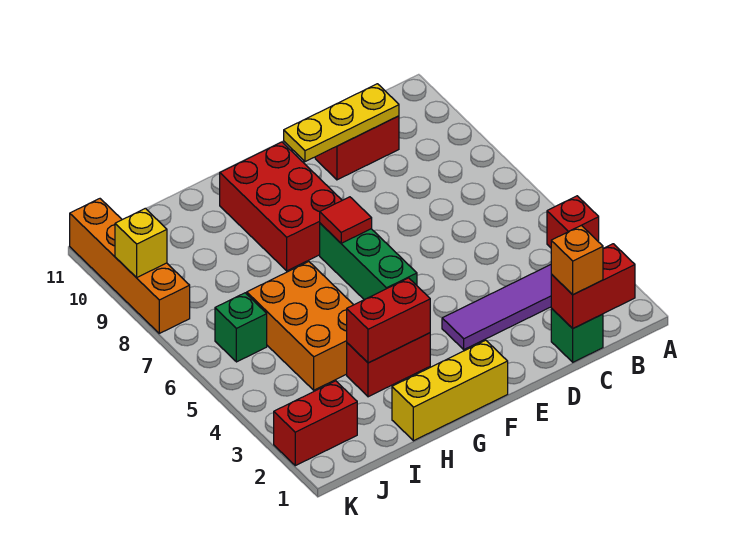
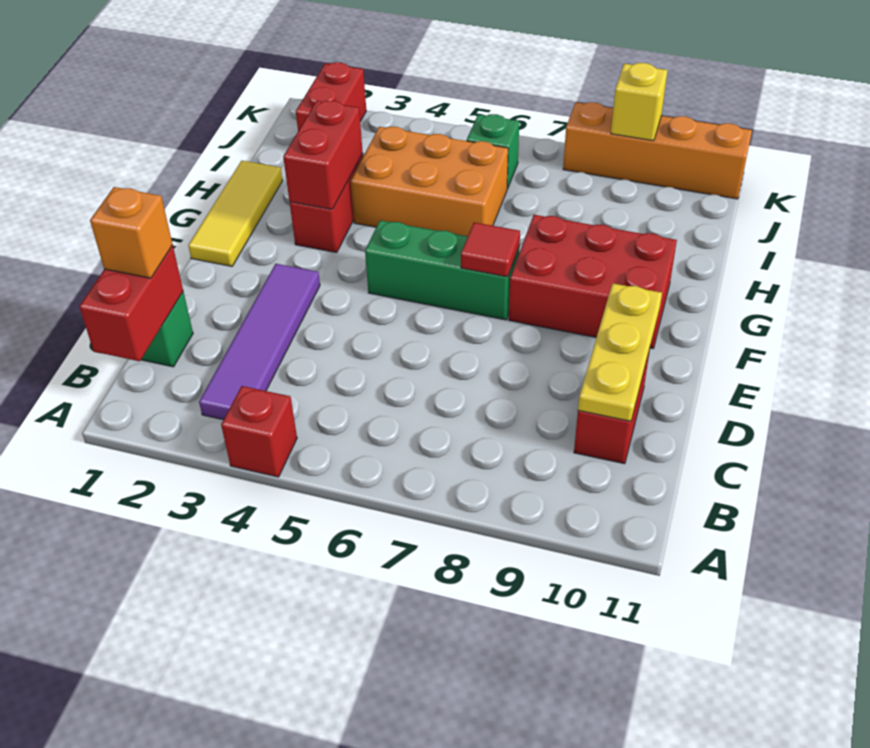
yellow 1x3 brick [392,340,508,441] -> yellow 1x3 tile [188,161,283,266]

